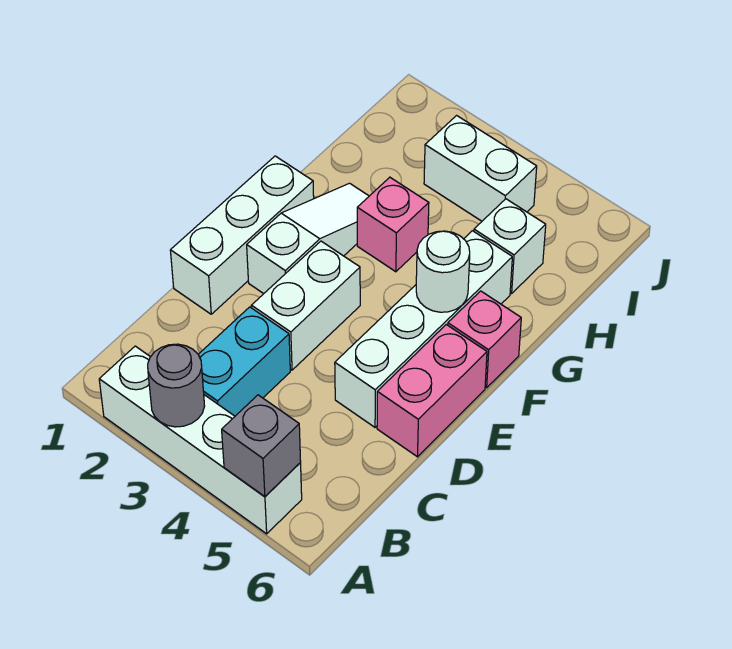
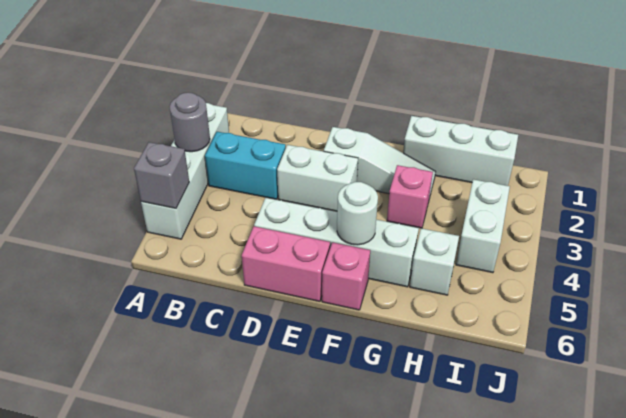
white 1x3 brick [170,156,314,314] -> white 1x3 brick moved to [403,116,518,186]

